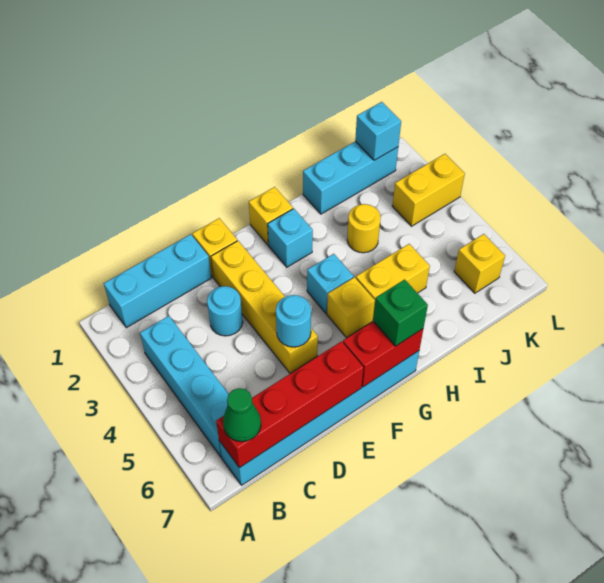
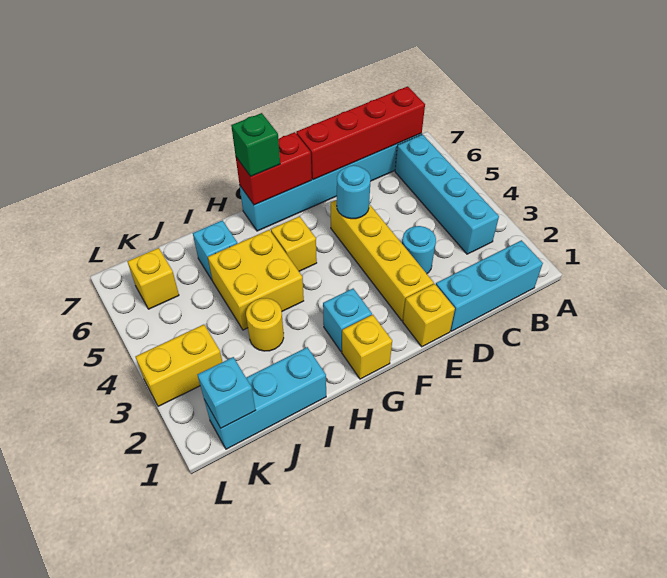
green 1x1 cone [223,388,261,442] -> none
cyan 1x1 brick [307,254,354,314] -> cyan 1x1 brick moved to [193,220,237,280]
yellow 1x2 brick [356,244,430,318] -> yellow 2x2 brick [208,230,304,330]

